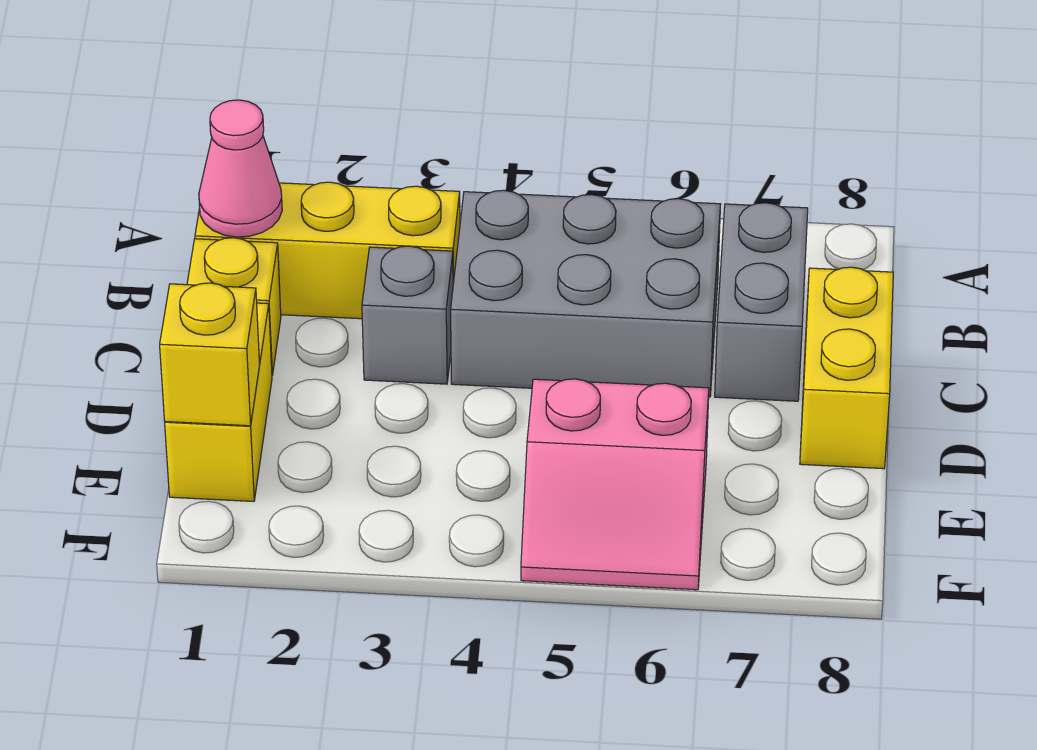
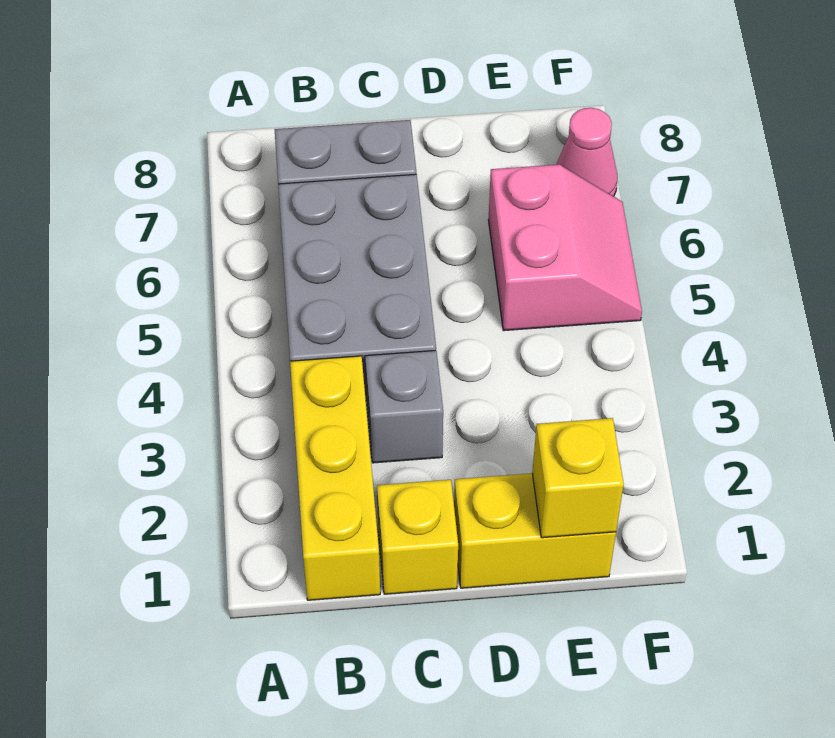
pink 1x1 cone [199,100,282,237] -> pink 1x1 cone moved to [556,108,617,196]
yellow 1x2 brick [800,267,893,469] -> none

